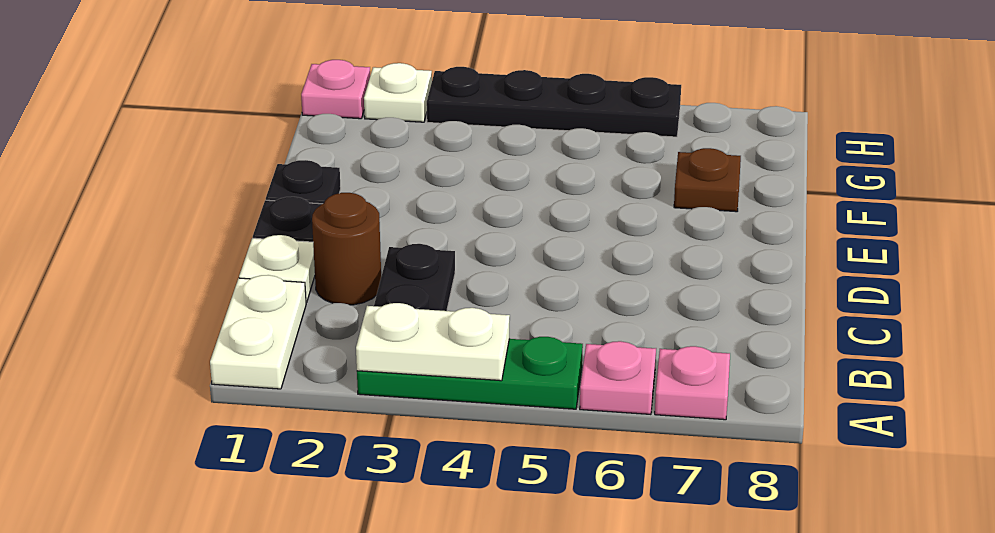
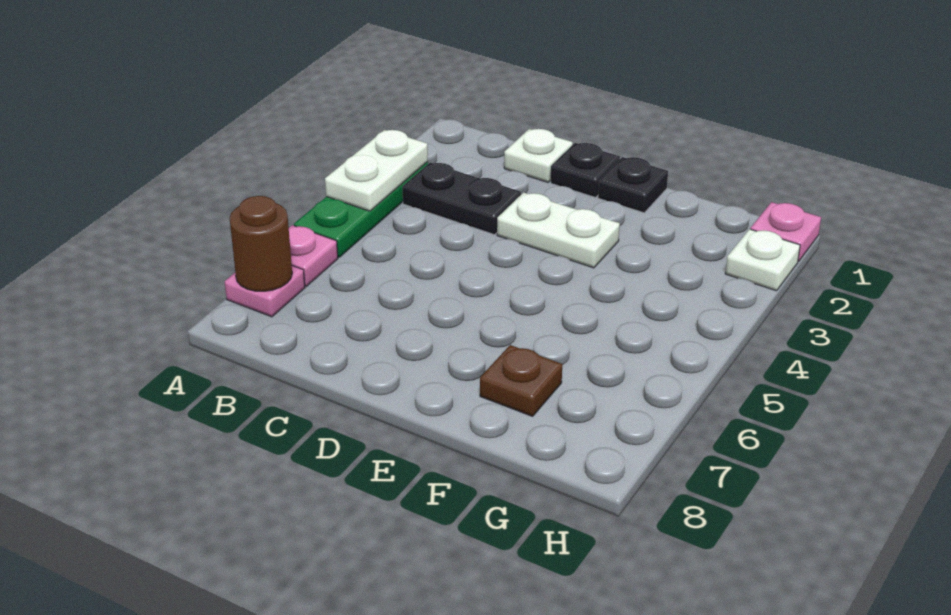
white 1x2 plate [210,275,306,389] -> white 1x2 plate moved to [497,192,620,268]
brown 1x1 round brick [312,193,381,305] -> brown 1x1 round brick moved to [230,196,292,291]
black 1x4 plate [427,67,681,137] -> none

